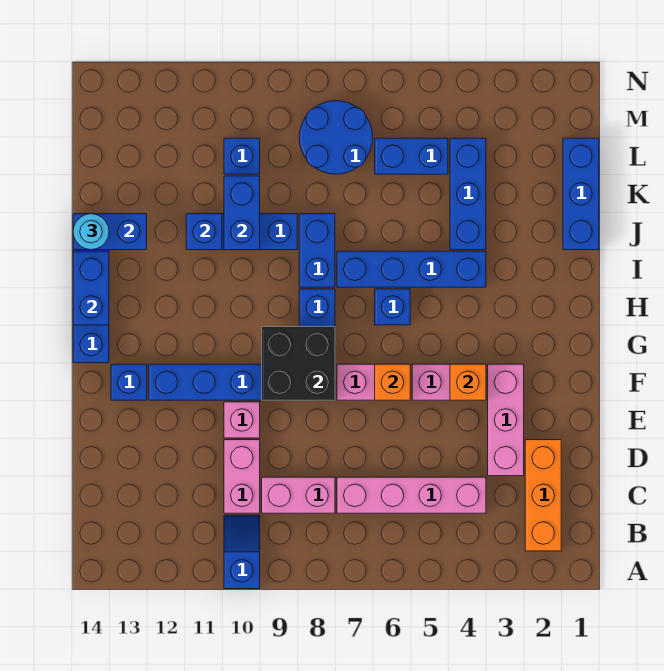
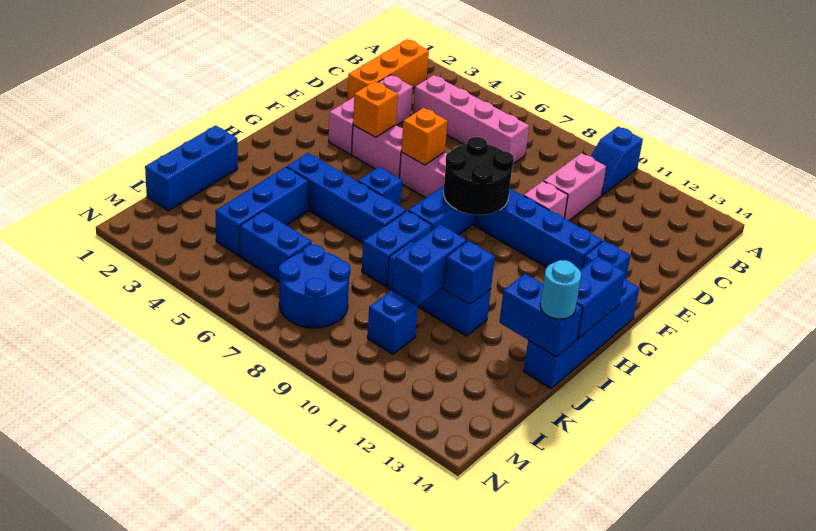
pink 1x2 brick [262,477,335,513] -> none
black 2x2 brick [262,327,335,400] -> black 2x2 round brick [444,137,514,215]

